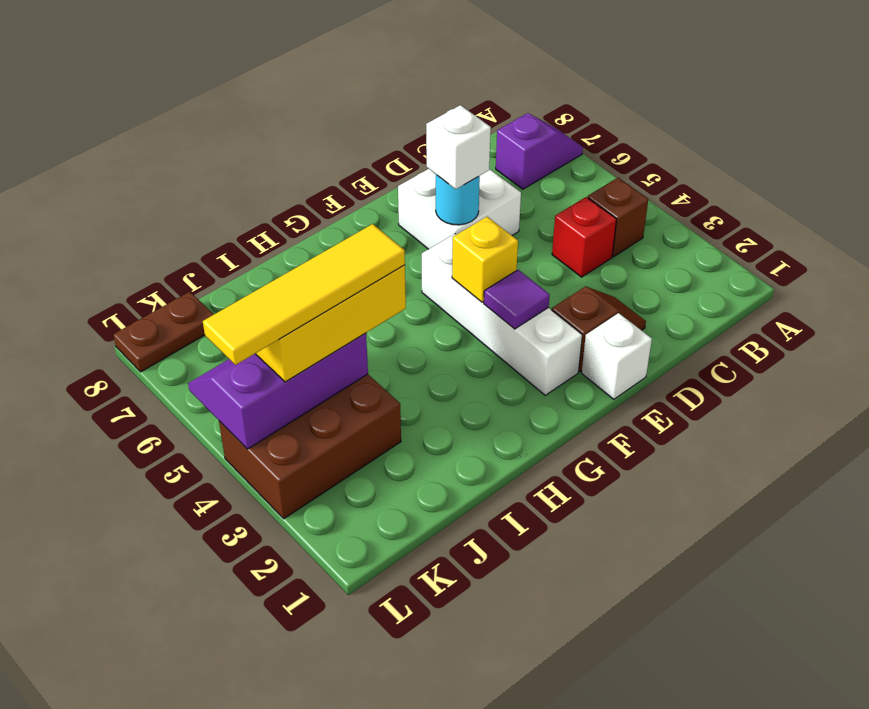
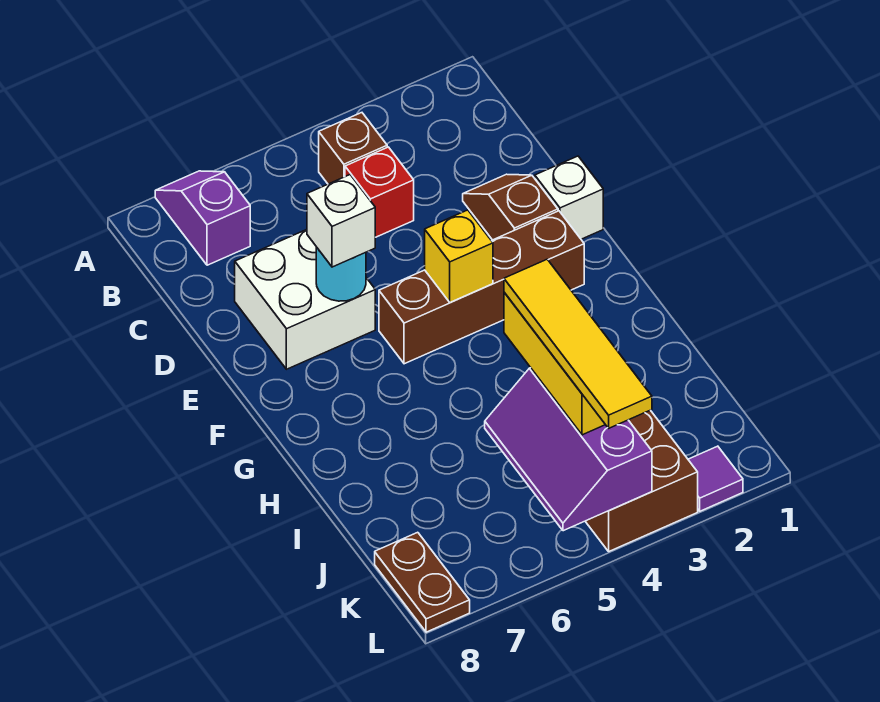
white 1x4 brick [422,234,582,395] -> brown 1x4 brick [379,211,584,364]
purple 1x1 tile [484,270,550,329] -> purple 1x1 tile moved to [688,446,743,511]

